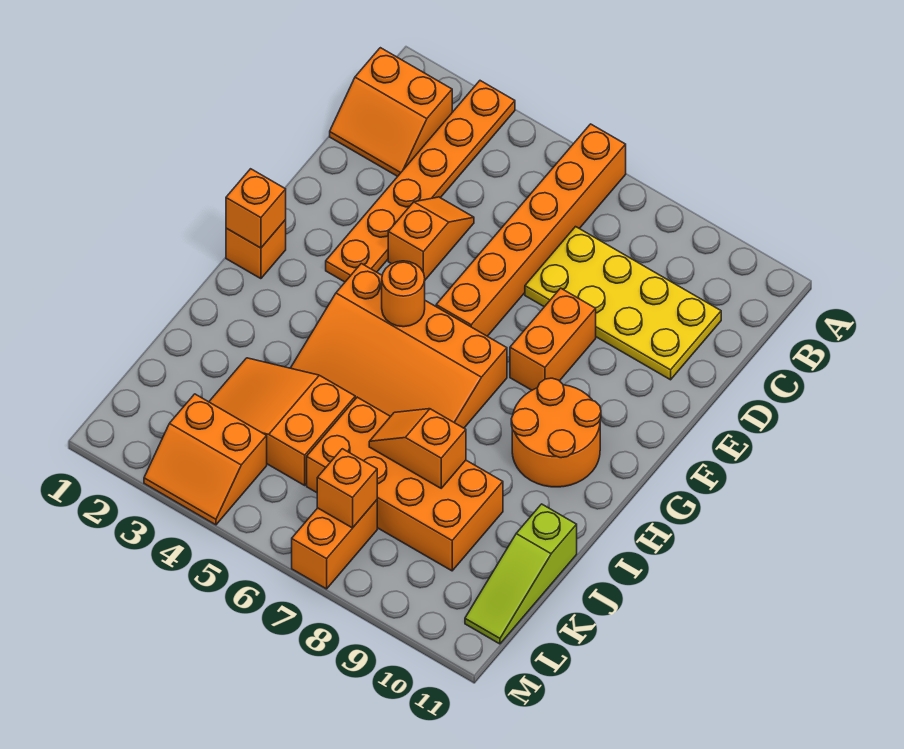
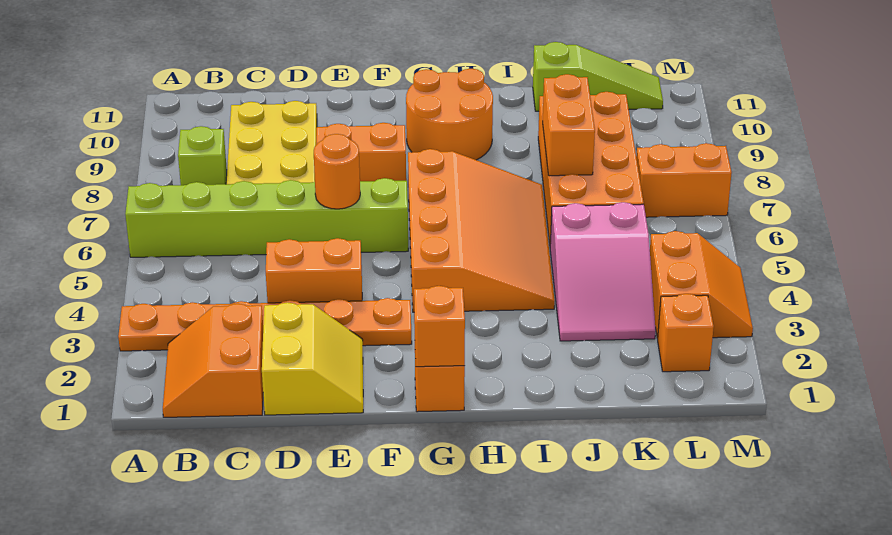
orange 1x6 brick [436,124,626,336] -> lime 1x6 brick [125,178,408,257]
orange 2x2 slope [330,48,452,176] -> orange 2x2 slope turned to [163,304,263,417]
none -> lime 1x1 brick [178,126,227,185]
none -> yellow 2x2 slope [262,302,363,415]
orange 1x2 slope [388,197,474,280] -> orange 1x2 brick [266,238,362,303]
orange 1x1 round brick [382,261,425,327] -> orange 1x1 round brick moved to [314,134,360,209]
orange 2x3 slope [209,358,355,485] -> pink 2x3 slope [550,202,656,341]
orange 1x2 slope [369,409,466,488] -> orange 1x2 brick [543,74,595,176]
orange 1x1 brick [317,449,377,528] -> orange 1x1 brick moved to [658,294,714,372]

